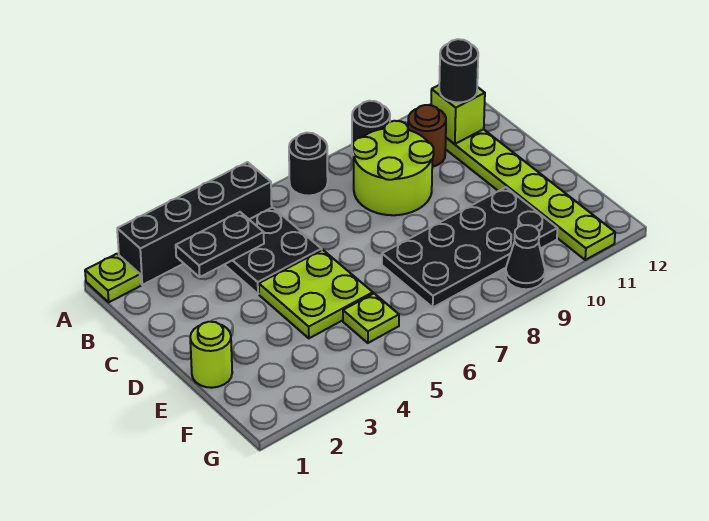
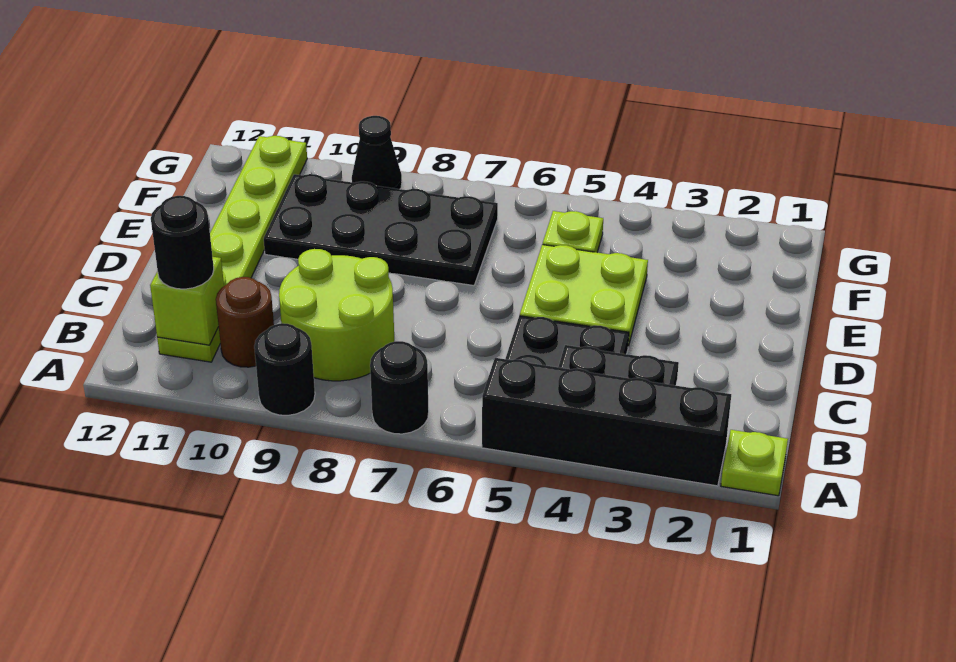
lime 1x1 round brick [190,322,232,388] -> none

